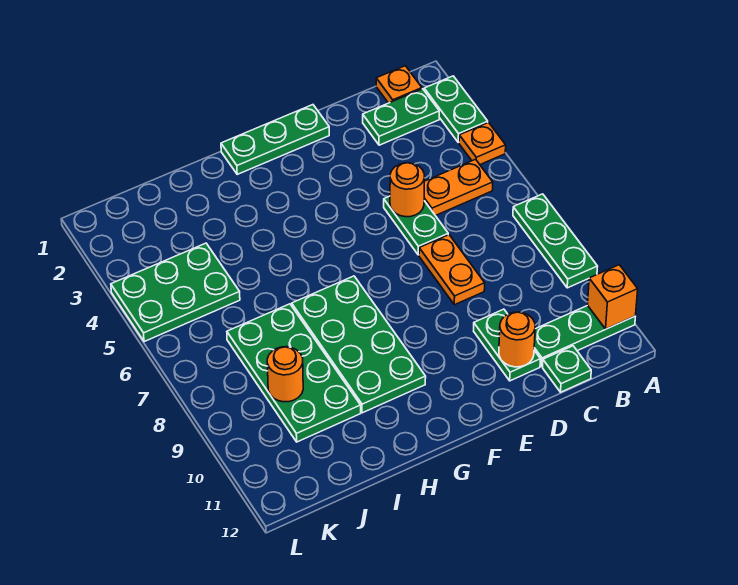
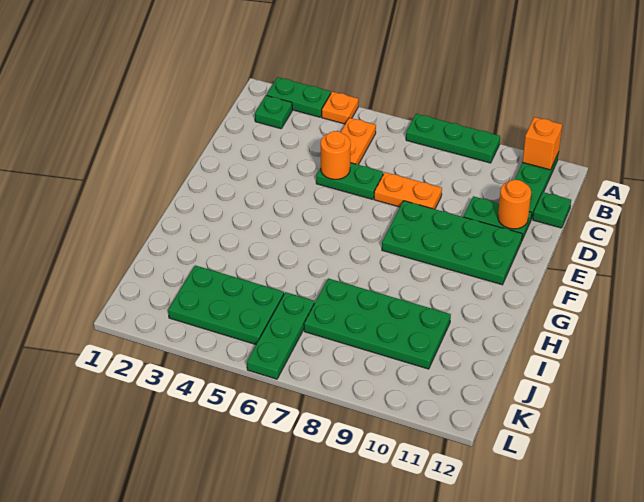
orange 1x1 plate [376,66,422,103] -> none
green 1x2 plate [363,89,439,145] -> green 1x1 plate [255,95,292,129]
green 1x3 plate [221,105,329,174] -> green 1x3 plate moved to [247,292,315,379]
green 2x4 plate [292,276,426,413] -> green 2x4 plate moved to [382,201,522,285]
green 2x3 plate [111,243,240,342] -> green 2x3 plate turned to [168,265,284,344]
orange 1x1 round brick [267,347,303,402] -> none

